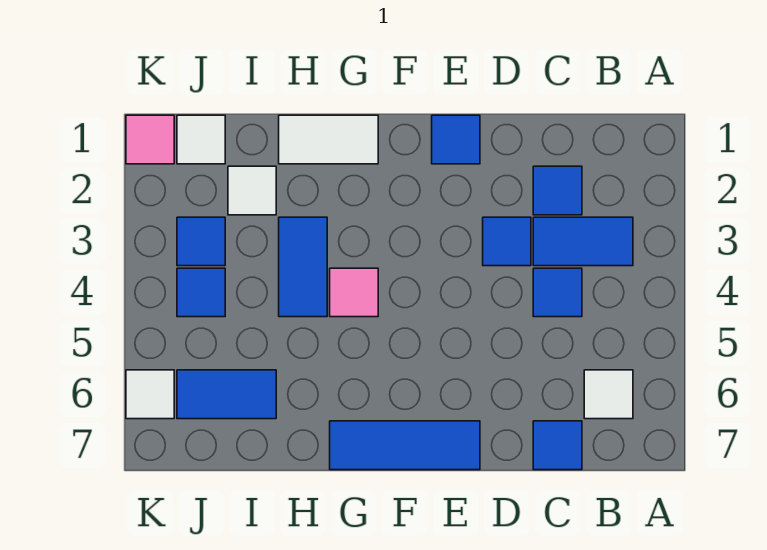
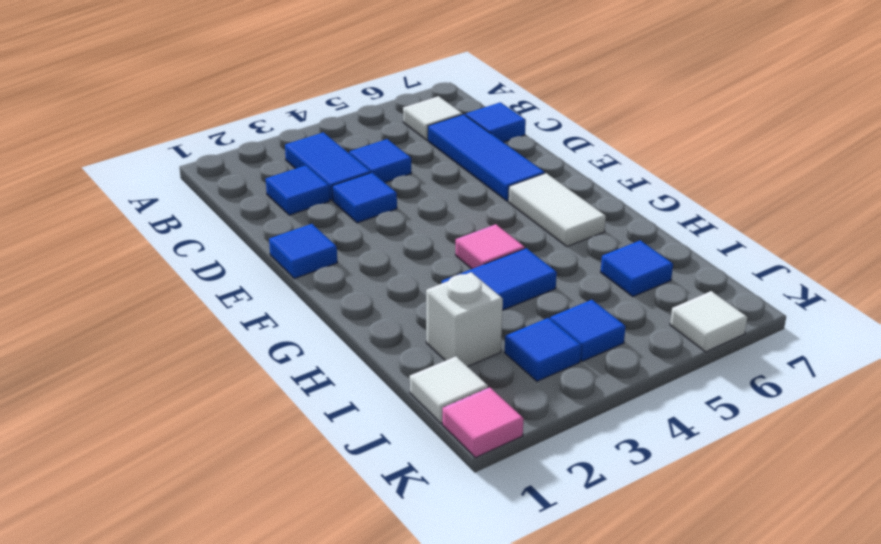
blue 1x3 tile [330,421,480,470] -> blue 1x3 tile moved to [428,114,545,201]
white 1x2 tile [279,115,378,164] -> white 1x2 tile moved to [508,173,606,247]
white 1x1 tile [228,166,276,215] -> white 1x1 brick [426,272,503,367]
blue 1x2 tile [177,370,276,419] -> blue 1x1 tile [601,240,673,296]

